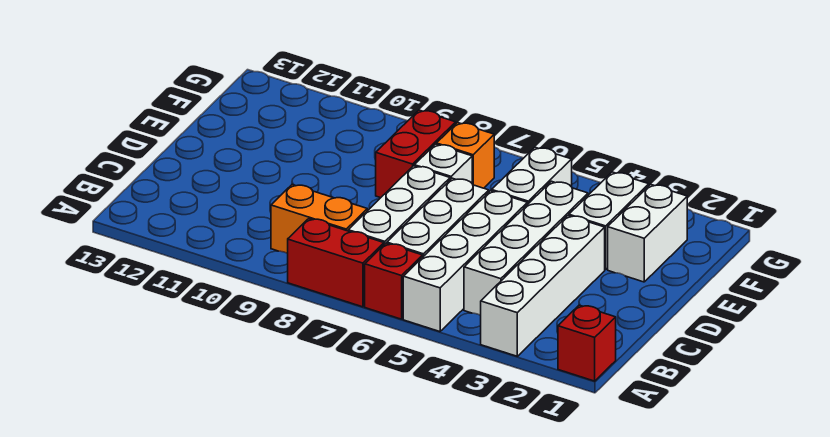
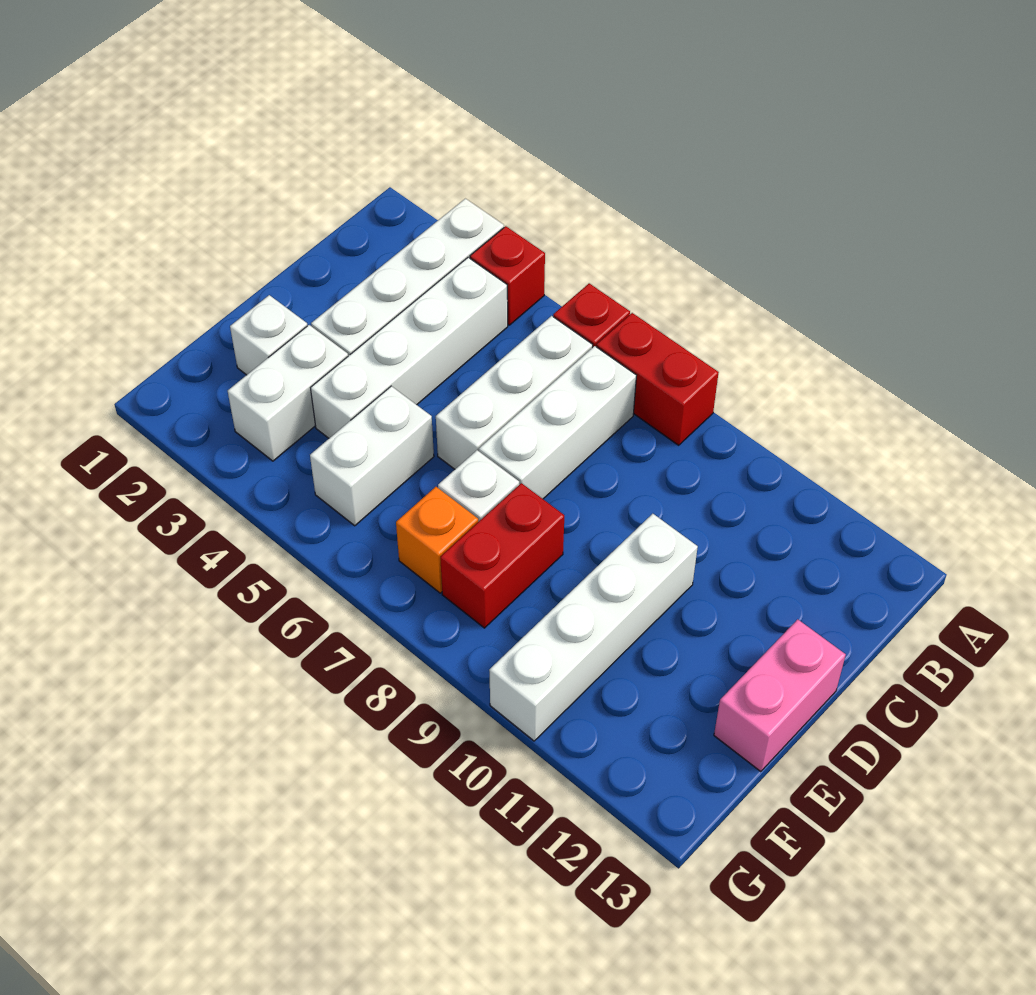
red 1x1 brick [558,305,616,381] -> red 1x1 brick moved to [470,226,545,325]
white 1x4 brick [403,191,527,332] -> white 1x4 brick moved to [489,514,698,741]
orange 1x2 brick [271,185,367,254] -> none
none -> pink 1x2 brick [714,619,846,772]
white 1x2 brick [608,184,687,282] -> white 1x1 brick [230,295,307,375]

